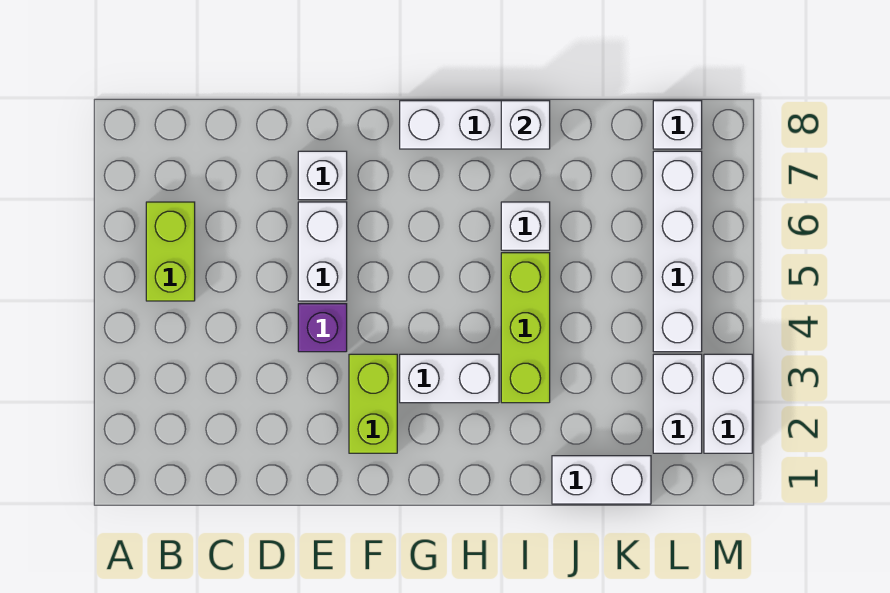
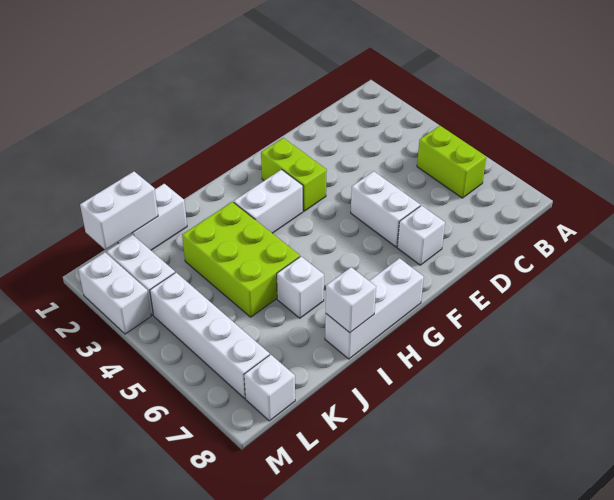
purple 1x1 brick [298,304,347,352] -> none
lime 1x3 brick [501,253,550,403] -> lime 2x3 brick [182,202,300,317]
none -> white 1x2 brick [80,172,158,250]

